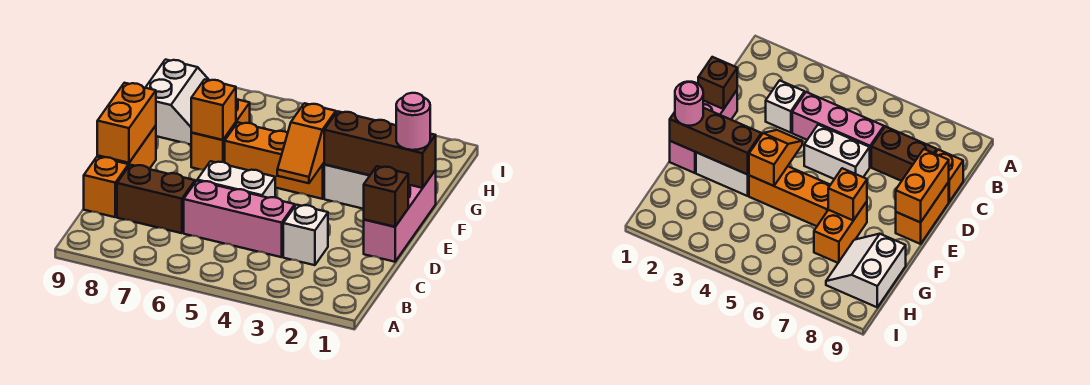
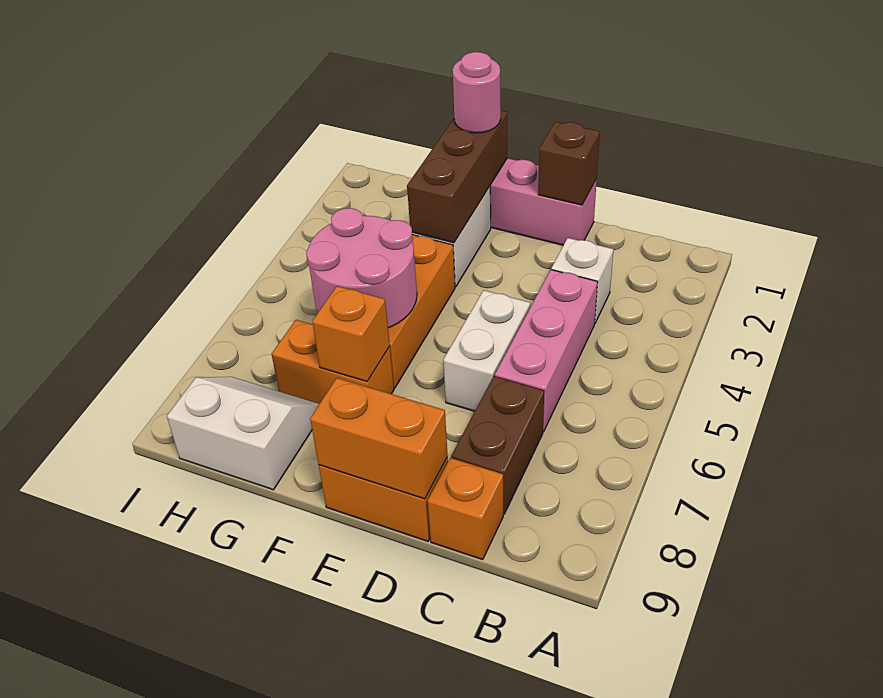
orange 1x2 slope [277,103,336,183] -> none
none -> pink 2x2 round brick [306,208,417,328]

